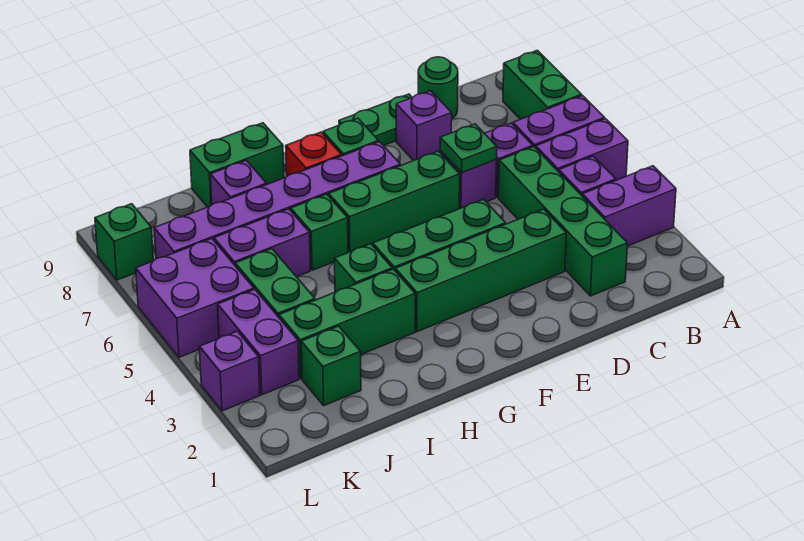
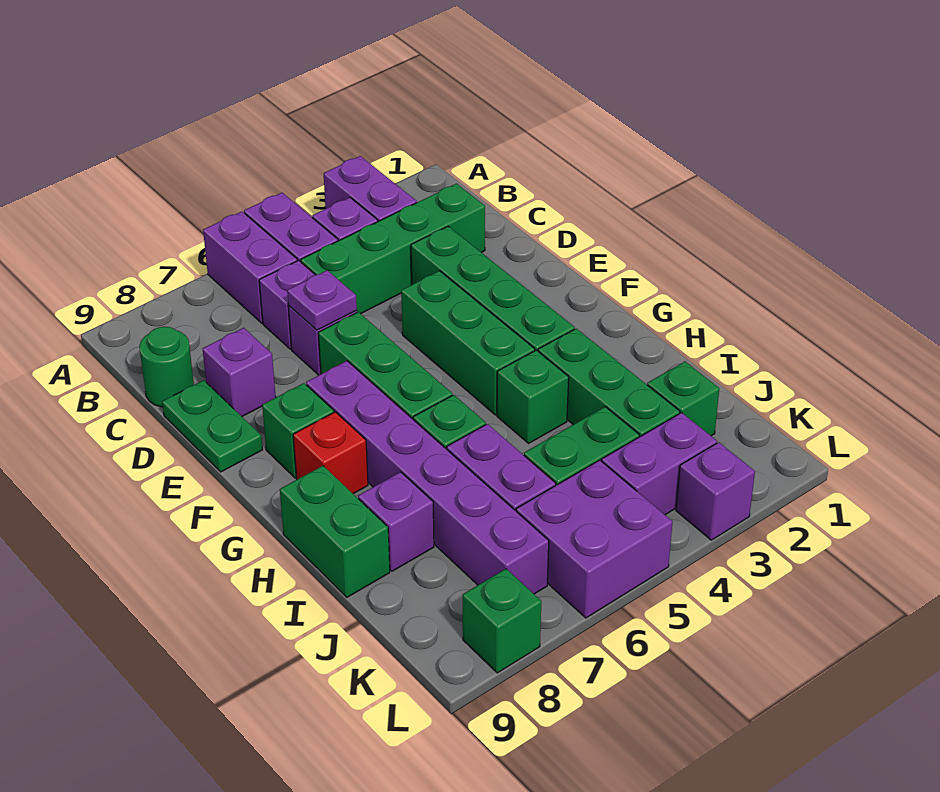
green 1x2 brick [503,50,582,119] -> none
green 1x1 plate [440,124,497,173] -> purple 1x1 plate [287,270,357,330]

